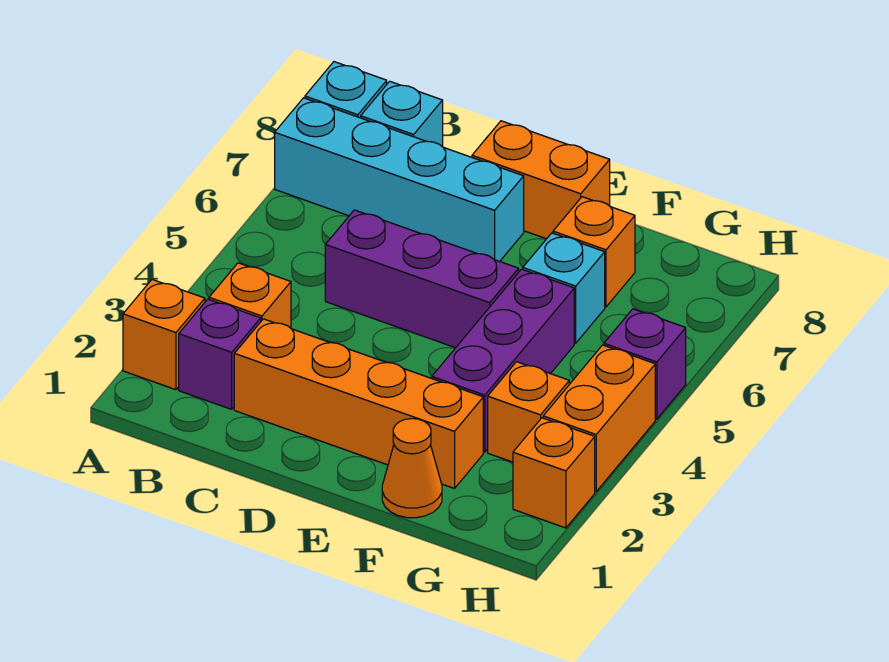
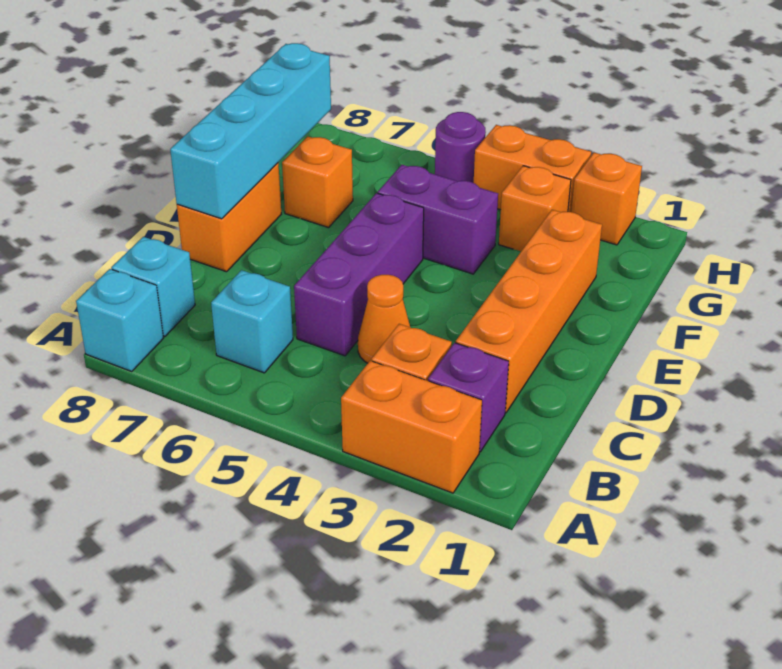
orange 1x1 brick [123,280,205,390] -> orange 1x2 brick [341,361,482,493]
cyan 1x4 brick [275,98,524,261] -> cyan 1x4 brick moved to [170,43,331,219]
orange 1x1 cone [382,419,442,518] -> orange 1x1 cone moved to [358,275,410,363]
purple 1x3 brick [432,269,574,452] -> purple 1x2 brick [378,165,498,274]
cyan 1x1 brick [523,233,605,343] -> cyan 1x1 brick moved to [211,270,293,373]
purple 1x1 brick [604,309,686,419] -> purple 1x1 round brick [435,112,486,183]

